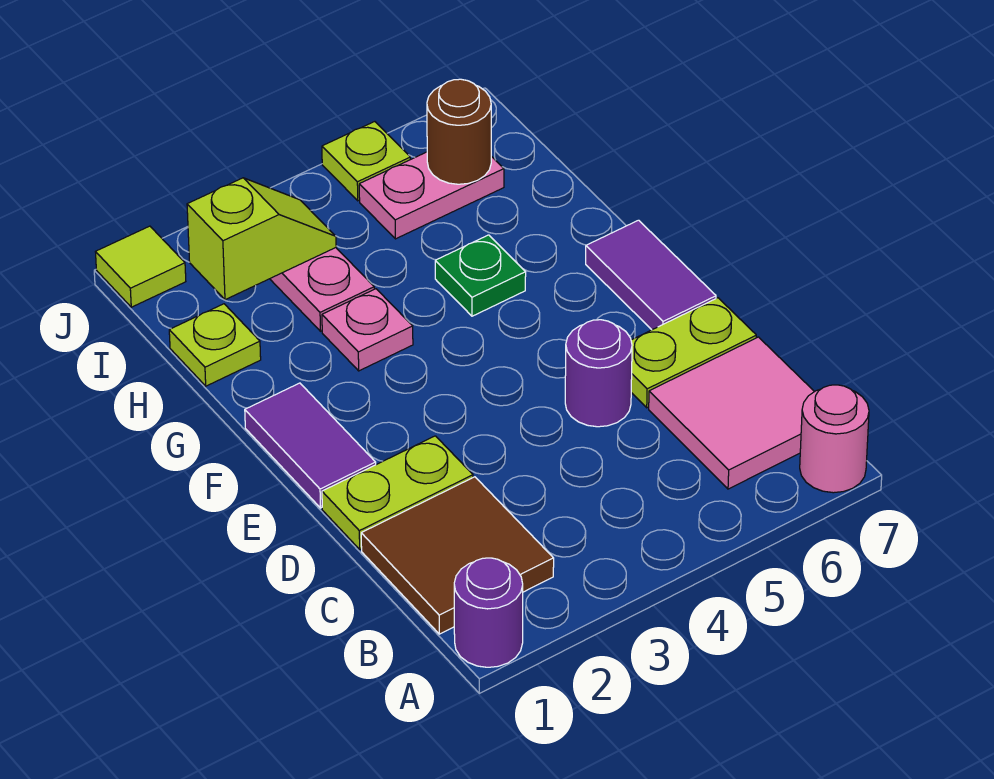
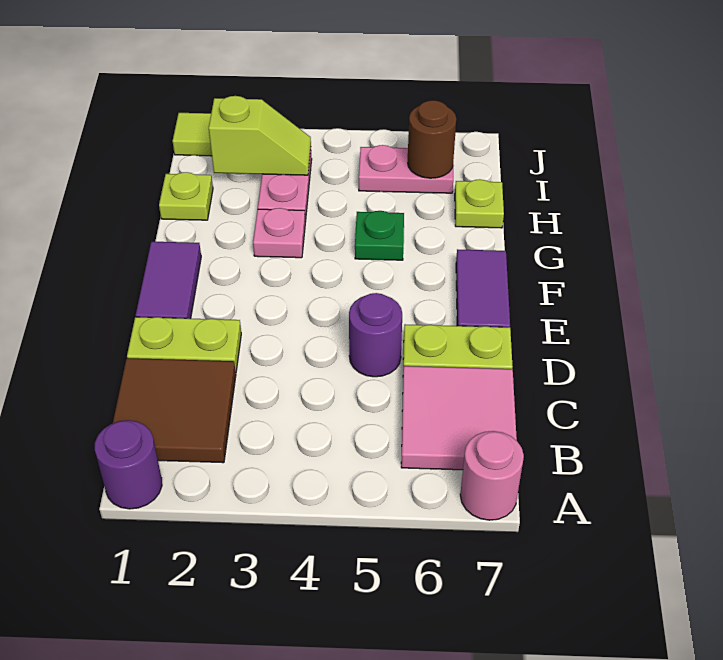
lime 1x1 plate [322,122,410,201] -> lime 1x1 plate moved to [455,179,504,228]

